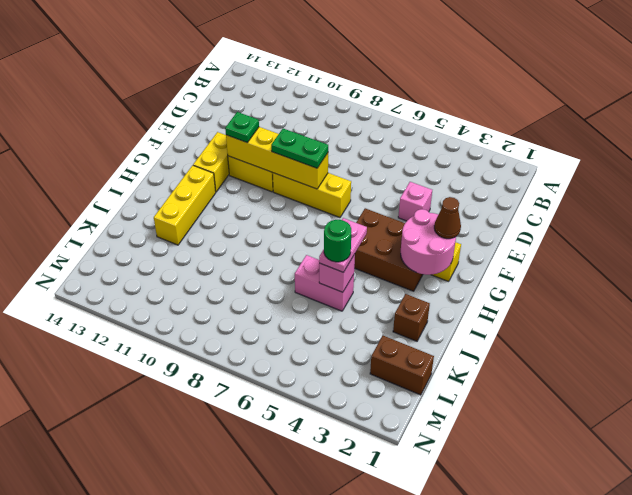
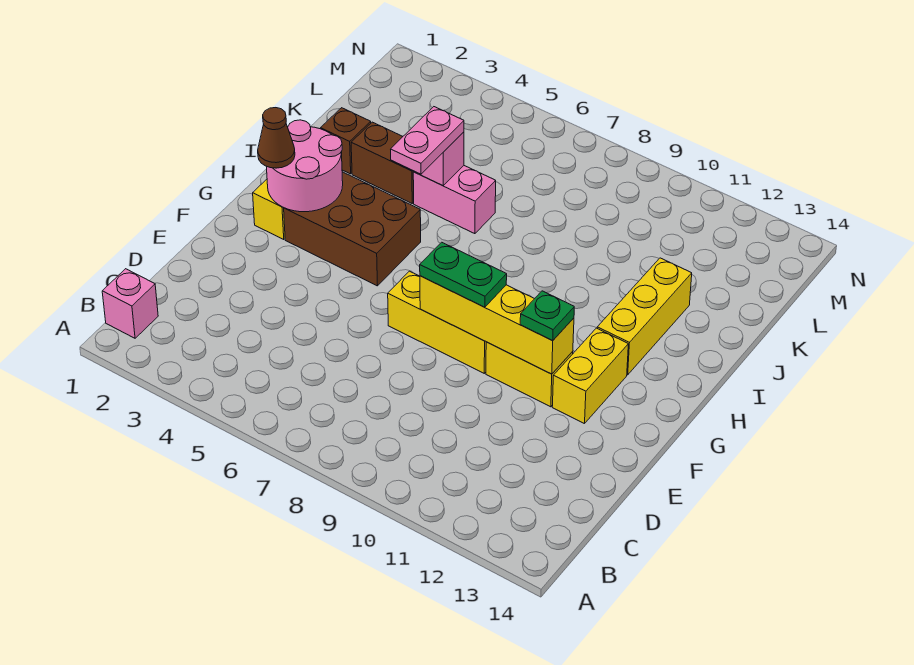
pink 1x1 brick [398,182,432,221] -> pink 1x1 brick moved to [102,269,158,338]
green 1x1 round brick [324,220,351,262] -> none
brown 1x2 brick [370,336,434,395] -> brown 1x2 brick moved to [351,122,414,203]

